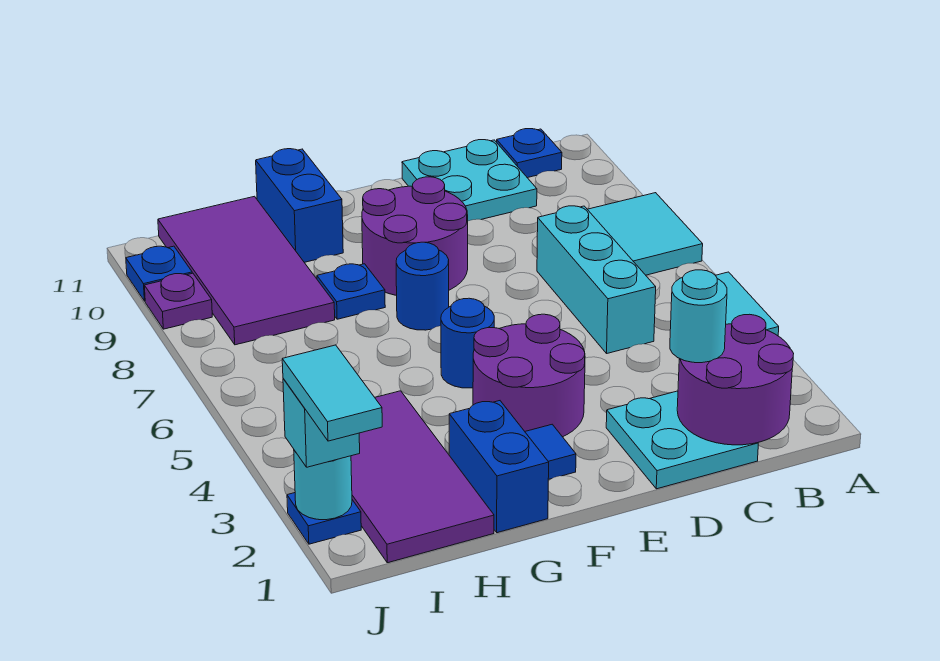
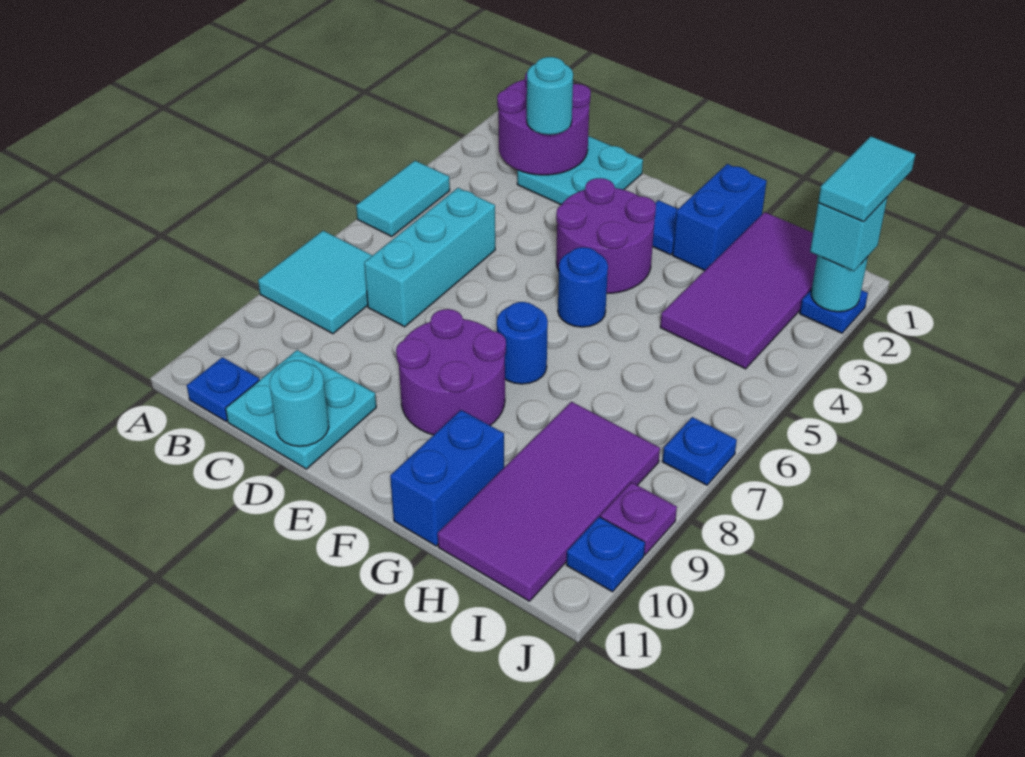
none -> cyan 1x1 round brick [270,360,329,446]
blue 1x1 plate [317,264,385,319] -> blue 1x1 plate moved to [662,417,737,485]

